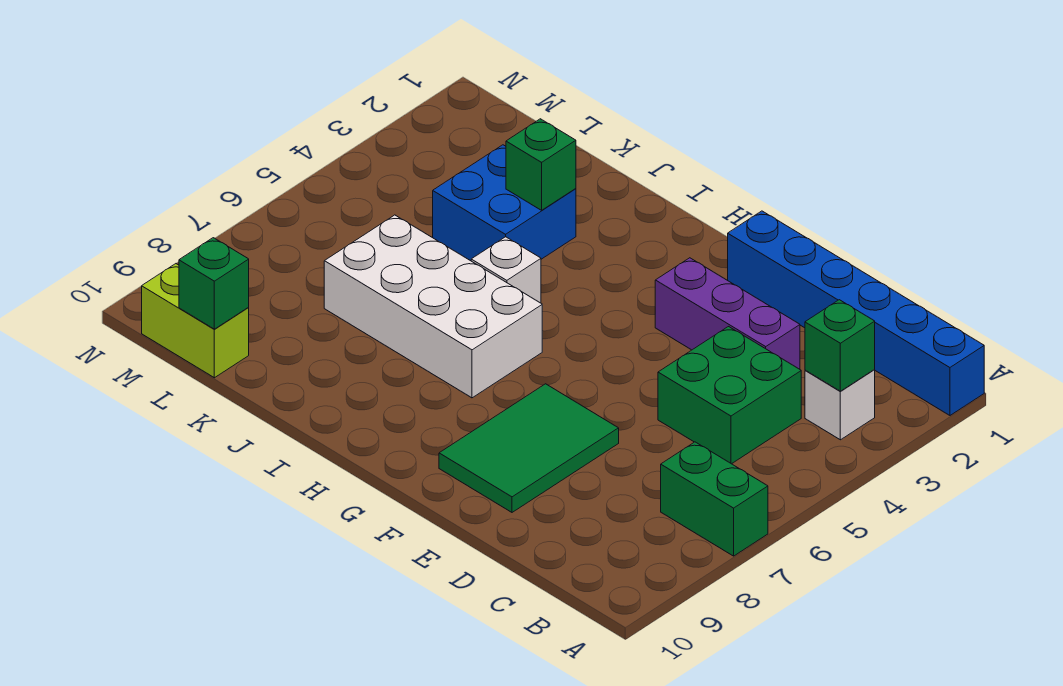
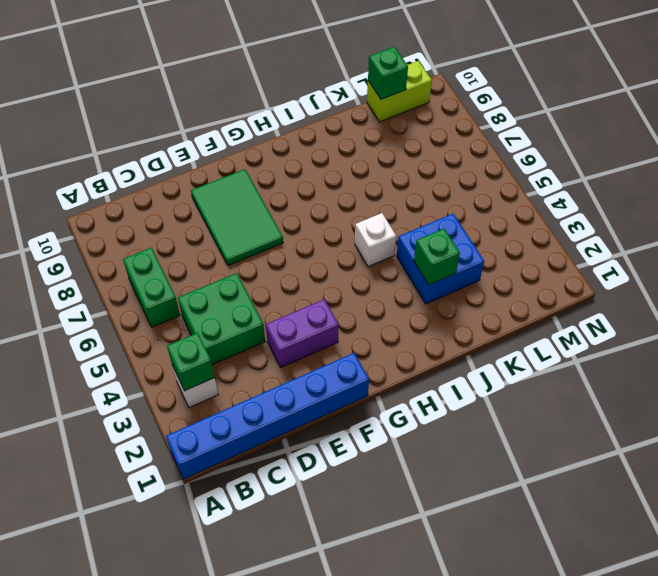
green 1x2 brick [661,442,768,556] -> green 1x2 brick turned to [123,248,180,327]
purple 1x3 brick [655,258,800,369] -> purple 1x2 brick [266,299,339,367]
white 2x4 brick [324,215,542,398] -> none

